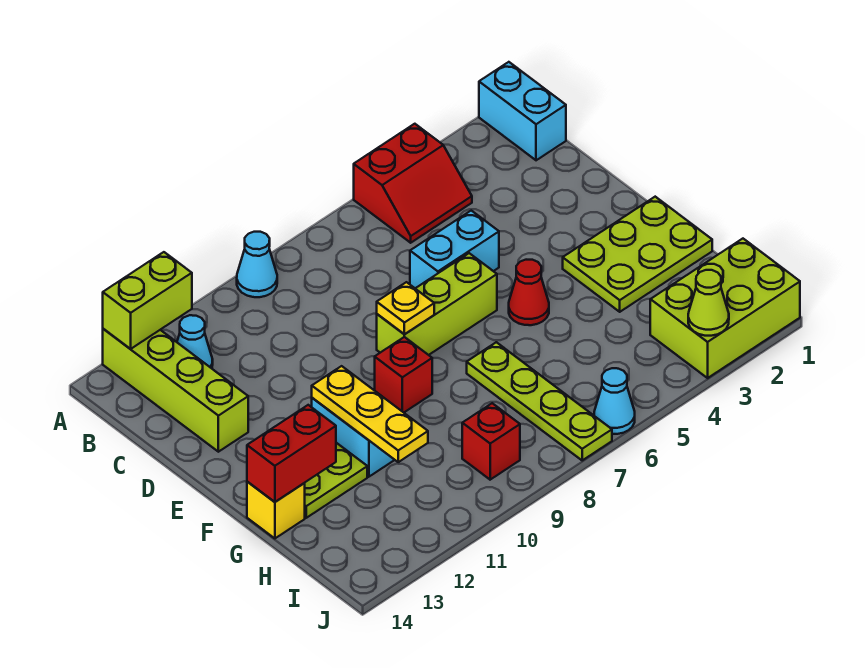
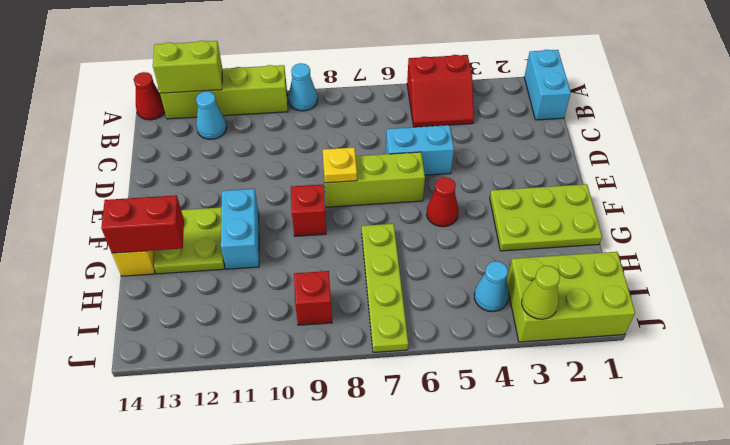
lime 1x4 brick [103,329,248,452] -> lime 1x4 brick turned to [160,65,288,119]
none -> red 1x1 cone [134,72,165,120]
yellow 1x3 plate [312,366,428,462] -> none
cyan 1x1 cone [594,368,635,434] -> cyan 1x1 cone moved to [474,261,509,312]

